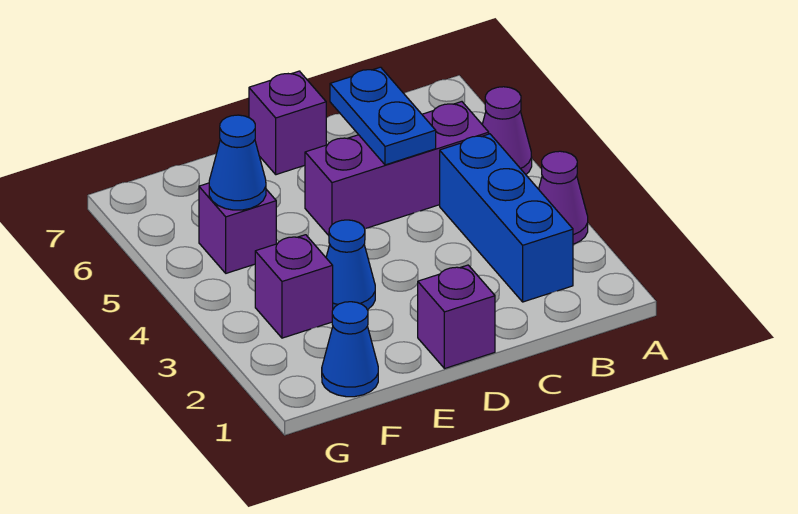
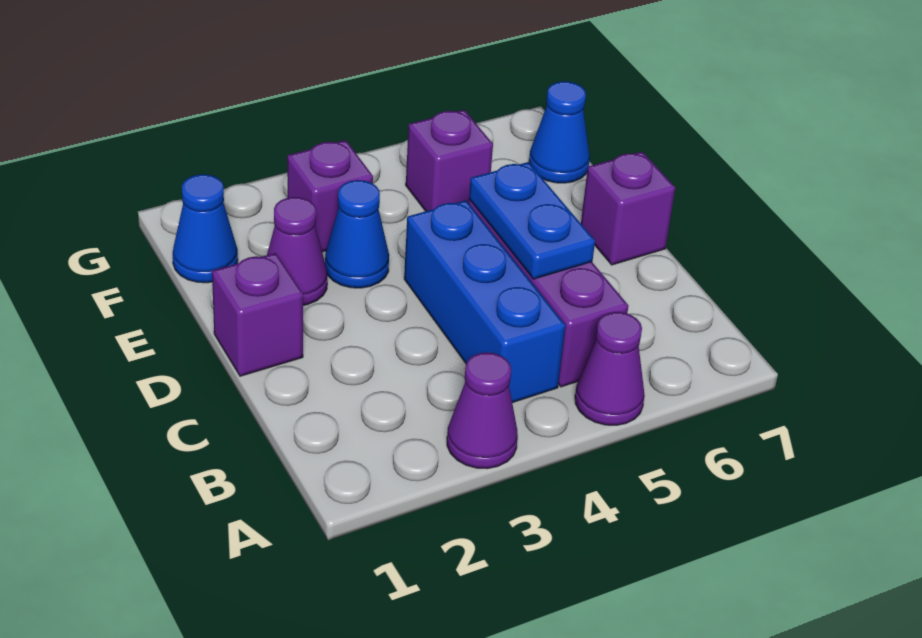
blue 1x3 brick [440,134,573,302] -> blue 1x3 brick turned to [404,200,565,403]
blue 1x2 plate [330,67,436,165] -> blue 1x2 plate turned to [469,162,595,279]
none -> purple 1x1 cone [267,197,327,305]
blue 1x1 cone [209,115,266,210] -> blue 1x1 cone moved to [529,81,590,183]

